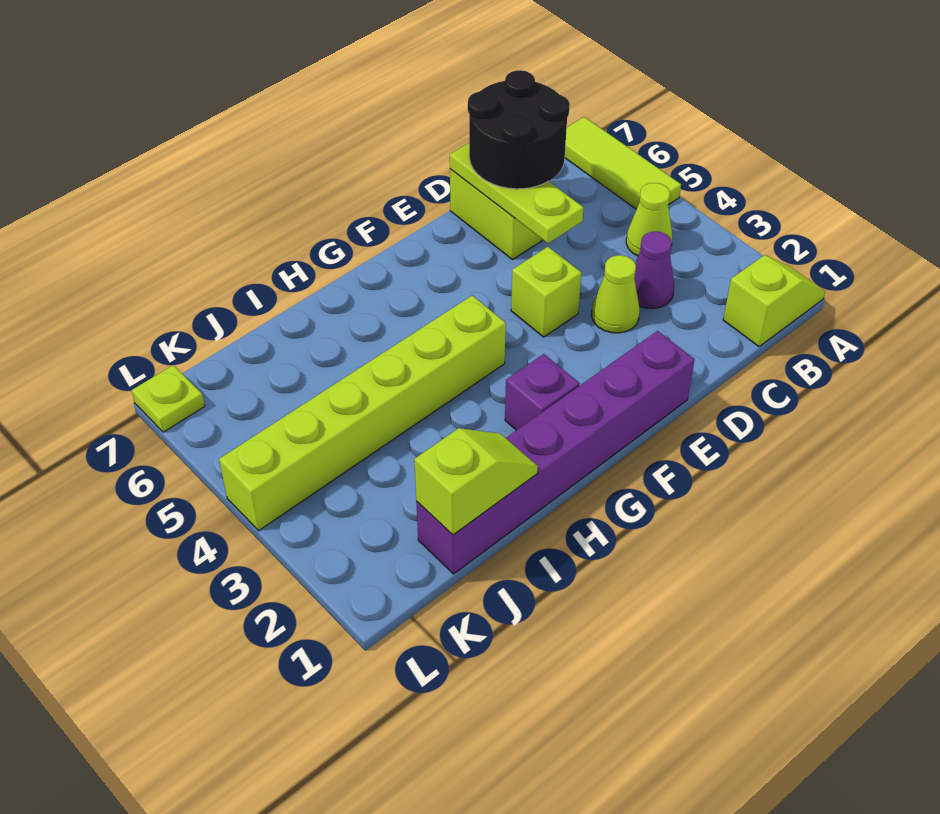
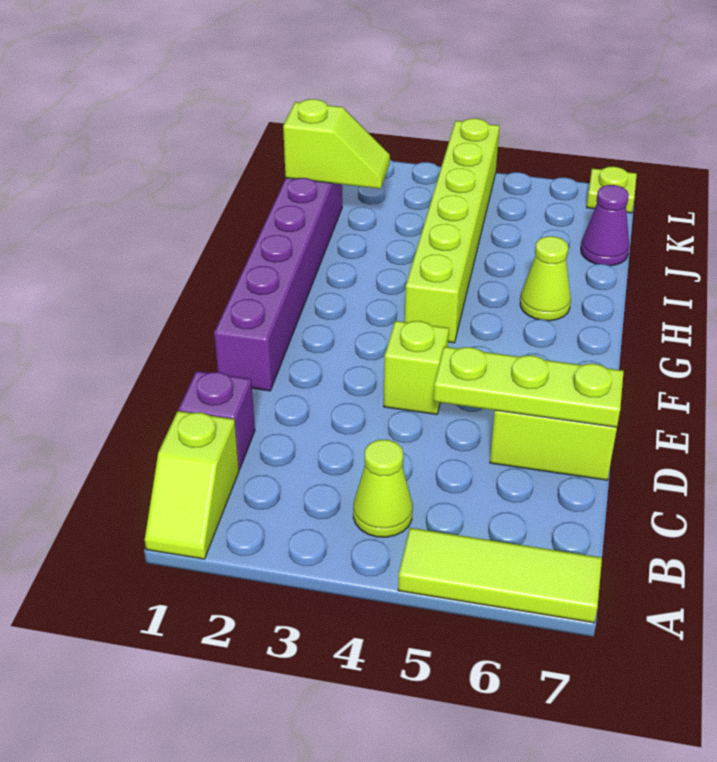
purple 1x1 cone [634,231,674,309] -> purple 1x1 cone moved to [581,185,629,266]
black 2x2 round brick [468,70,570,189] -> none
lime 1x1 cone [592,255,640,333] -> lime 1x1 cone moved to [520,236,571,321]
purple 1x1 brick [505,354,580,430] -> purple 1x1 brick moved to [179,371,255,469]
lime 1x2 slope [414,428,538,535] -> lime 1x2 slope turned to [283,99,390,189]

